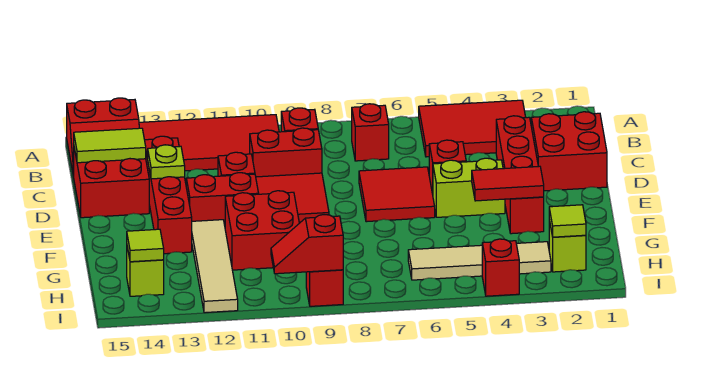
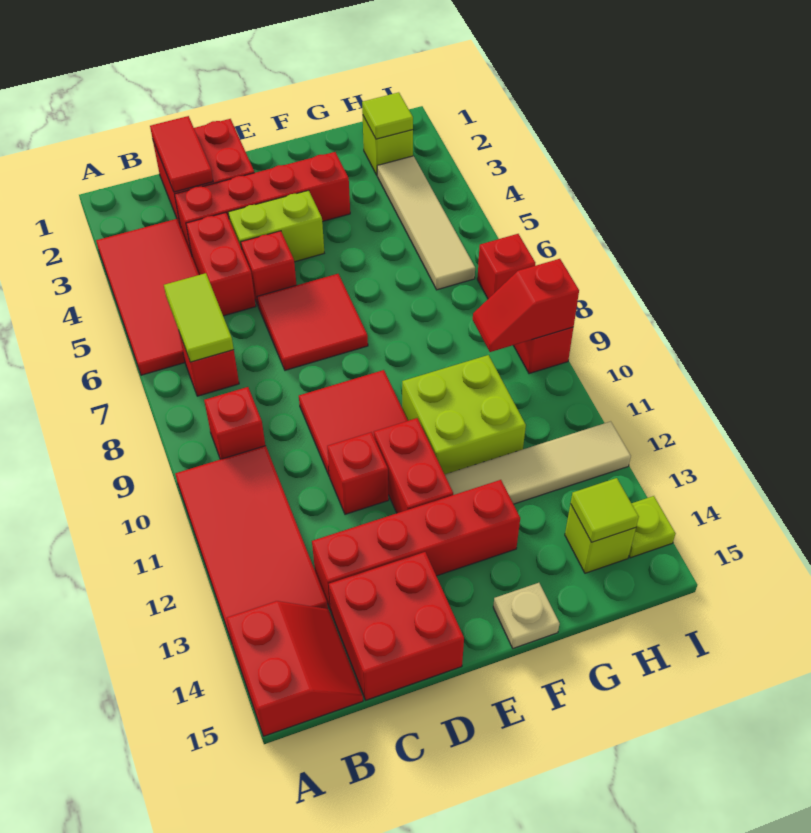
red 2x3 tile [419,100,526,157] -> red 2x4 tile [96,219,199,375]
red 1x2 brick [250,128,322,177] -> red 1x2 brick moved to [186,213,256,316]
lime 1x2 tile [74,128,146,163] -> lime 1x2 tile moved to [164,273,234,362]
lime 1x1 plate [148,145,185,179] -> lime 1x1 plate moved to [629,496,676,558]
lime 1x2 brick [433,158,505,217] -> lime 1x2 brick turned to [228,190,324,262]
red 1x2 tile [472,166,544,201] -> red 1x2 tile moved to [150,116,213,192]
red 2x2 brick [225,191,299,270] -> lime 2x2 brick [402,355,526,474]
none -> tan 1x1 plate [493,583,560,648]
red 1x1 brick [482,239,519,296] -> red 1x1 brick moved to [477,234,535,299]
red 1x2 slope [271,215,343,274] -> red 1x2 slope turned to [473,259,579,352]

